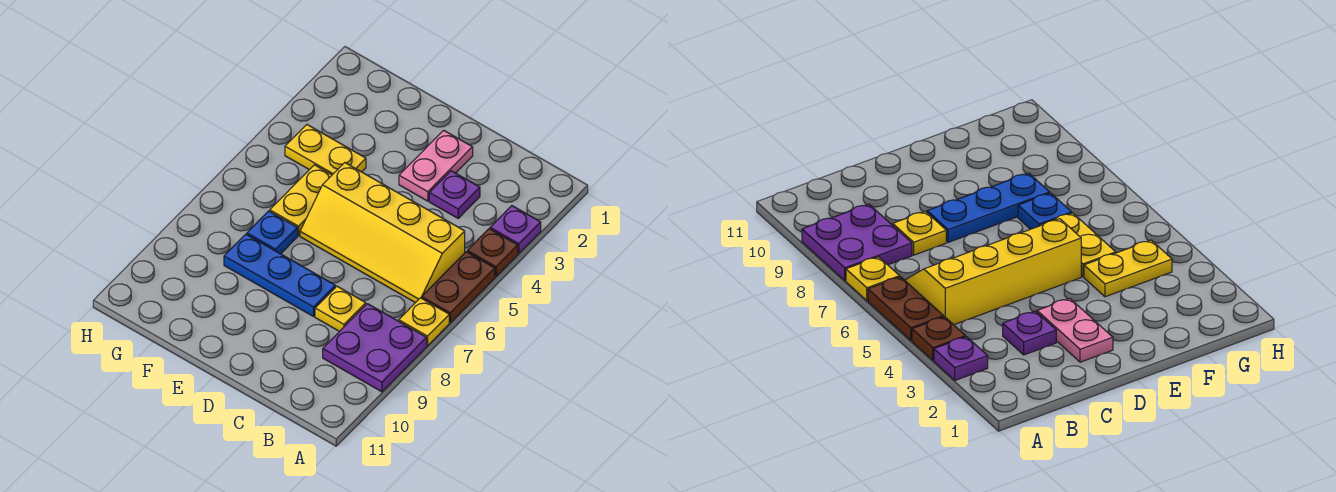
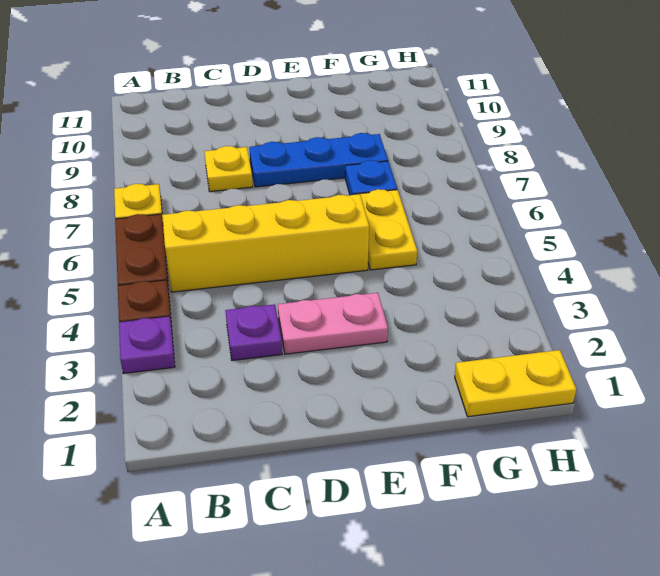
purple 2x2 plate [323,304,427,392] -> none
pink 1x2 plate [399,130,473,201] -> pink 1x2 plate turned to [278,293,388,354]
yellow 1x2 plate [285,125,366,175] -> yellow 1x2 plate moved to [455,350,576,417]

